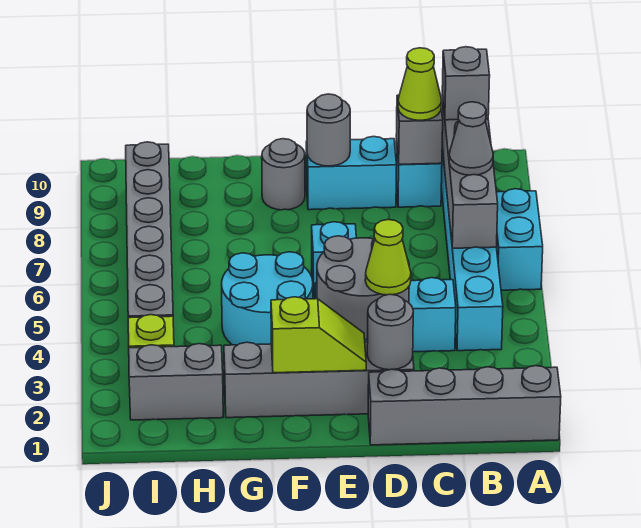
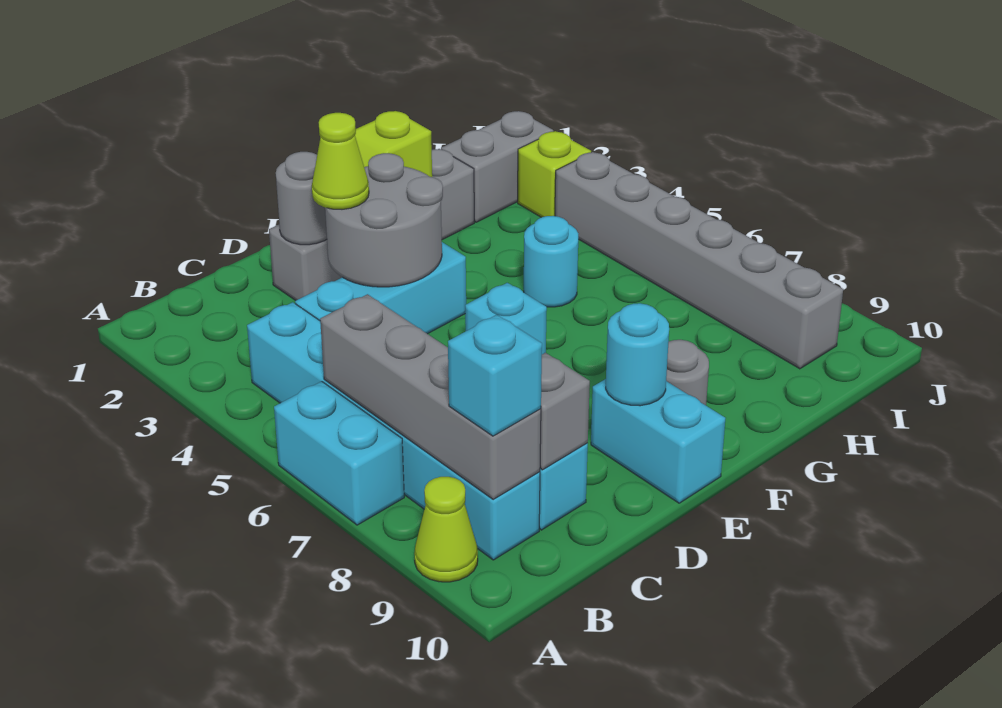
grey 1x4 brick [368,366,561,445] -> none
grey 1x1 cone [449,102,493,175] -> none
grey 1x1 brick [442,47,490,120] -> cyan 1x1 brick [448,315,542,436]
lime 1x1 cone [398,48,442,120] -> lime 1x1 cone moved to [414,477,478,582]
cyan 1x2 brick [306,136,397,210] -> cyan 1x2 brick turned to [591,379,725,503]
grey 1x1 round brick [307,94,350,166] -> cyan 1x1 round brick [606,303,669,406]
cyan 2x2 round brick [222,252,313,345] -> cyan 1x1 round brick [524,216,578,307]

